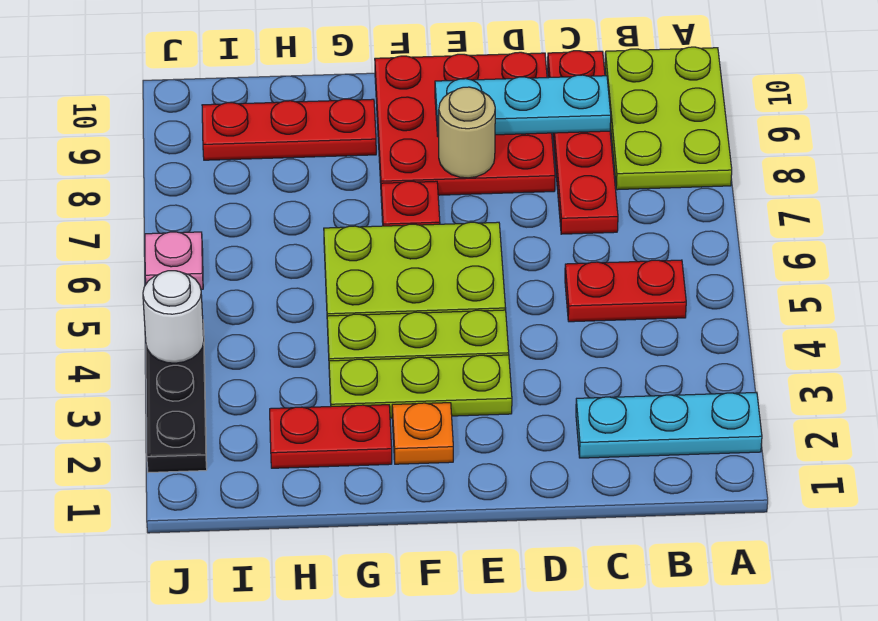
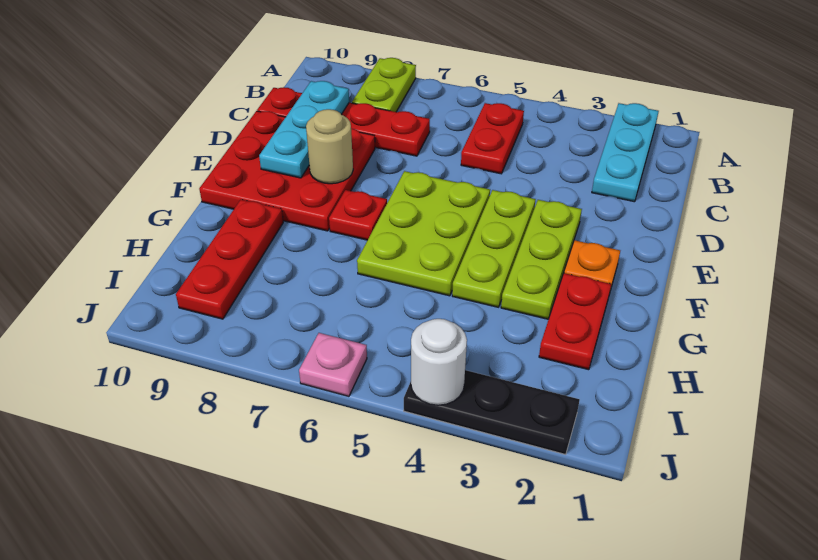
lime 2x3 plate [605,47,732,190] -> lime 1x2 plate [352,58,416,112]

